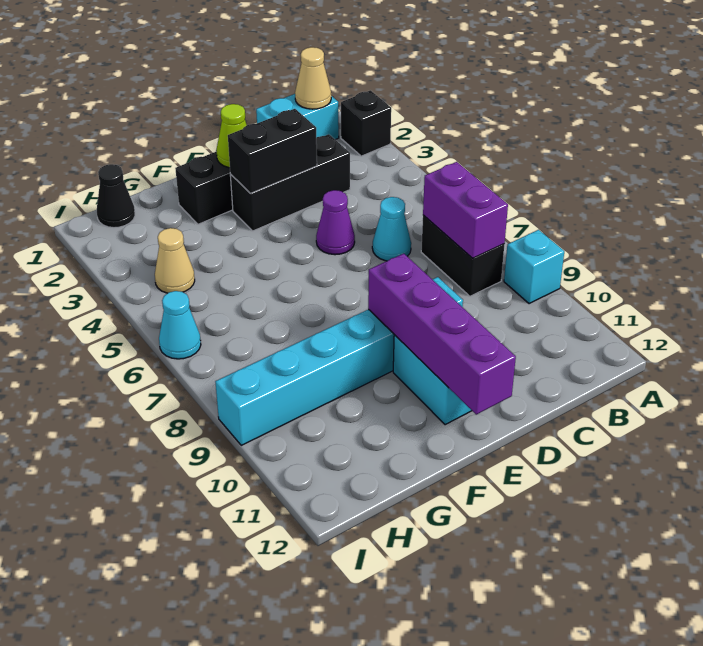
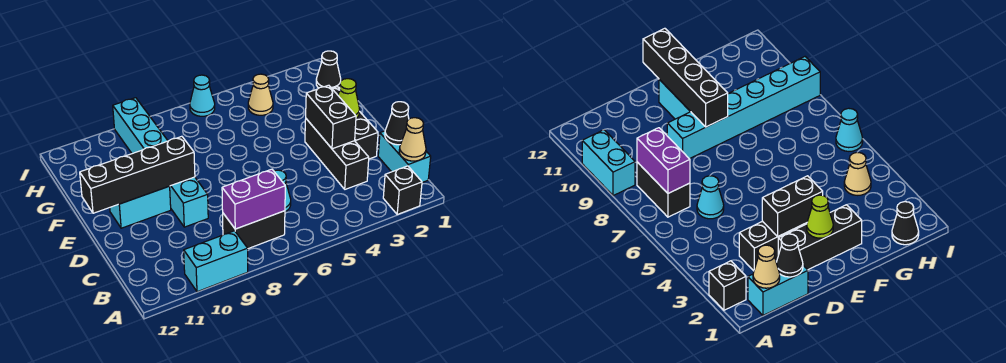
cyan 1x1 brick [504,230,564,304] -> cyan 1x2 brick [184,231,248,292]
none -> black 1x1 cone [385,102,409,145]
purple 1x1 cone [316,190,355,255] -> none
purple 1x4 brick [368,254,516,414] -> black 1x4 brick [80,136,195,213]

